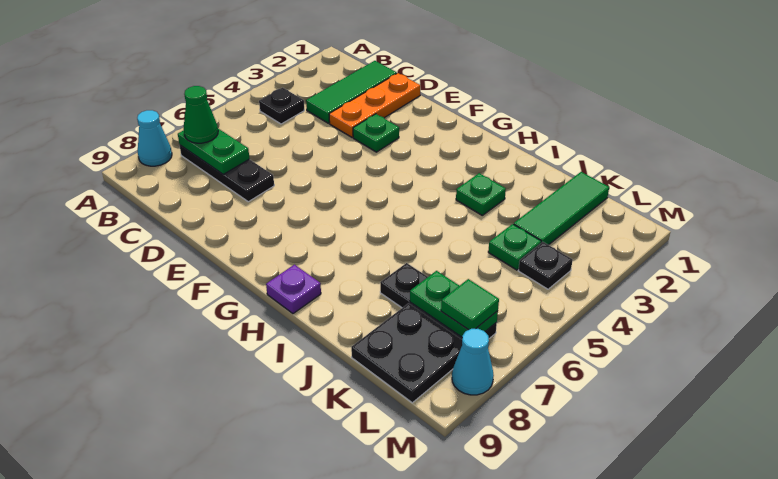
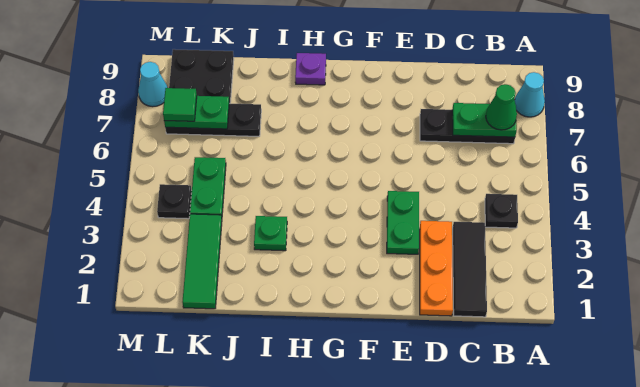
green 1x3 tile [306,61,397,123] -> black 1x3 tile [453,222,487,317]
green 1x1 plate [353,114,399,152] -> green 1x2 plate [387,191,419,254]
green 1x1 plate [488,224,541,270] -> green 1x2 plate [190,157,226,217]

